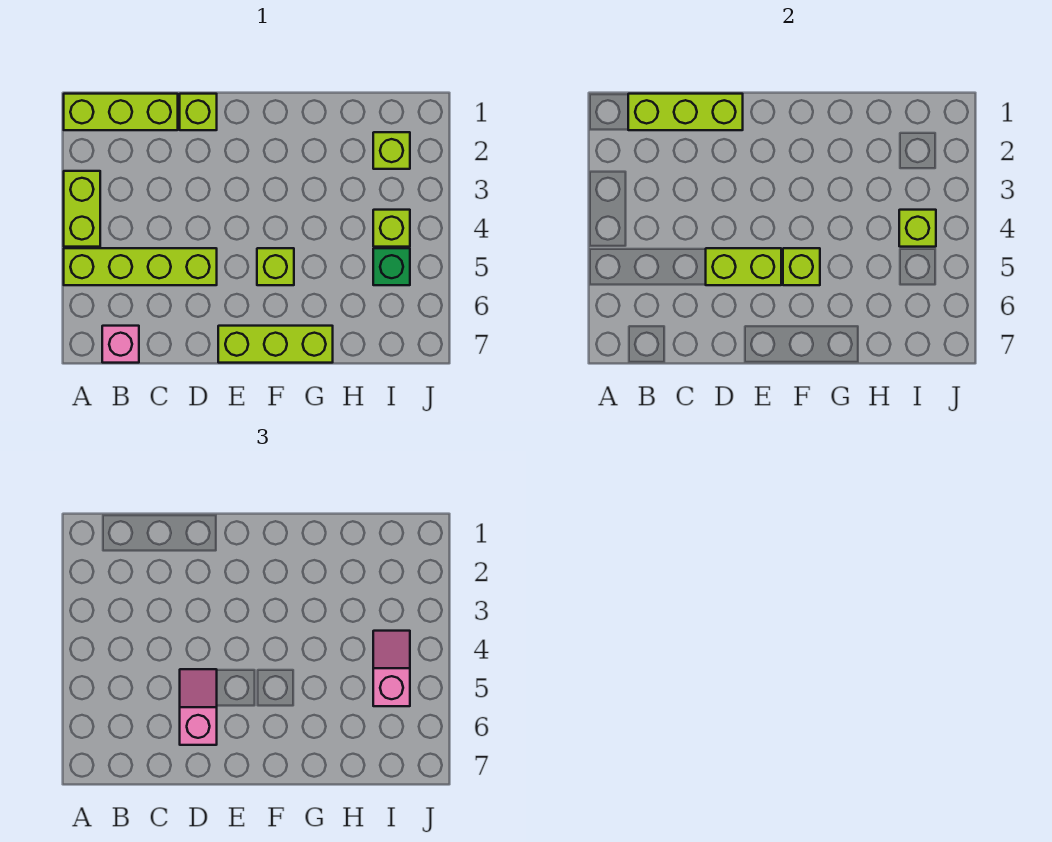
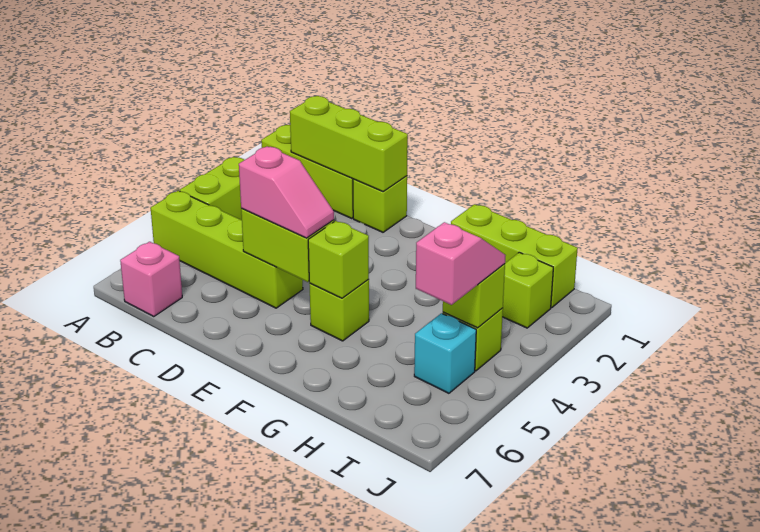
pink 1x2 slope [180,669,217,745] -> pink 1x2 slope turned to [239,146,334,238]
lime 1x3 brick [218,326,333,363] -> lime 1x3 brick moved to [451,204,578,308]
green 1x1 brick [373,248,410,285] -> cyan 1x1 brick [414,313,476,393]

